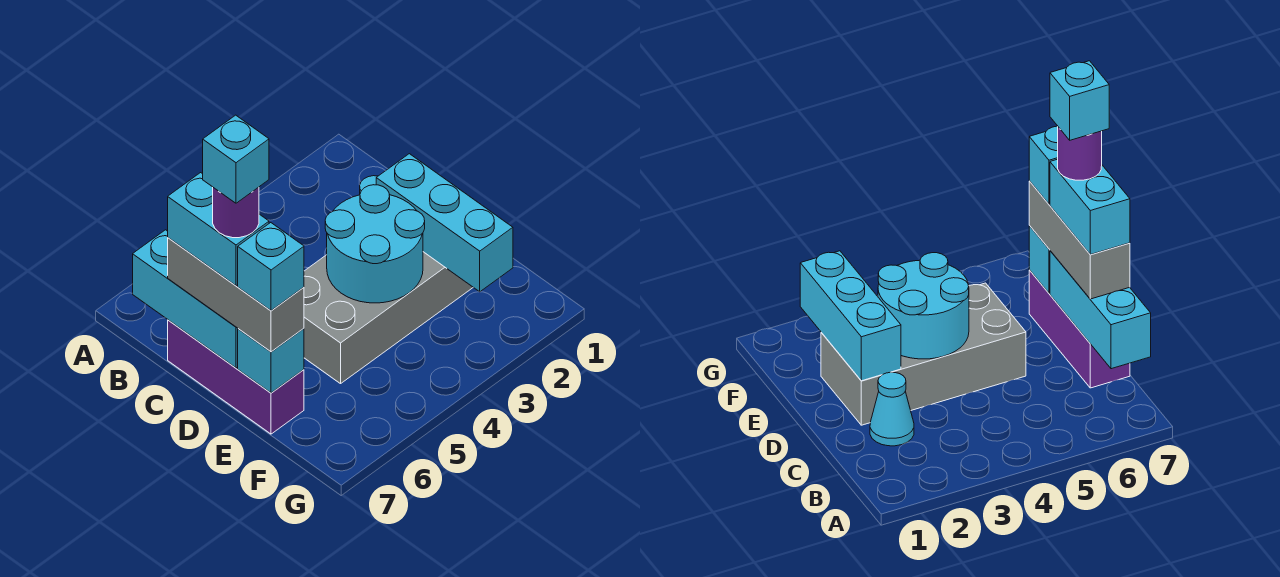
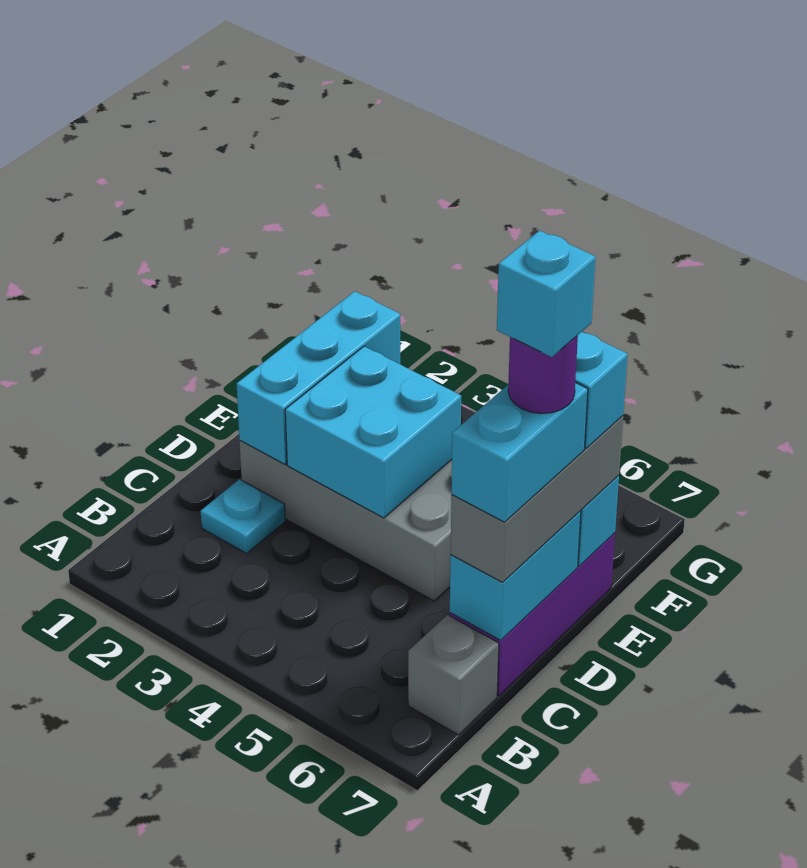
none -> grey 1x1 brick [408,615,499,735]
cyan 1x3 brick [133,230,238,368] -> cyan 1x2 brick [450,511,581,640]
cyan 1x1 cone [870,372,914,446] -> cyan 1x1 plate [201,479,285,553]
cyan 2x2 round brick [325,185,425,303] -> cyan 2x2 brick [285,346,461,518]

